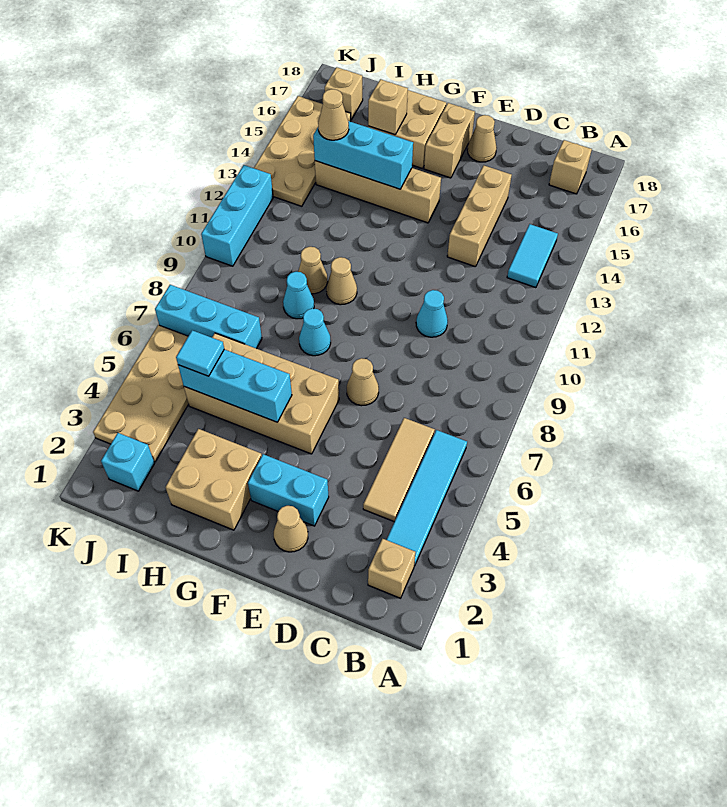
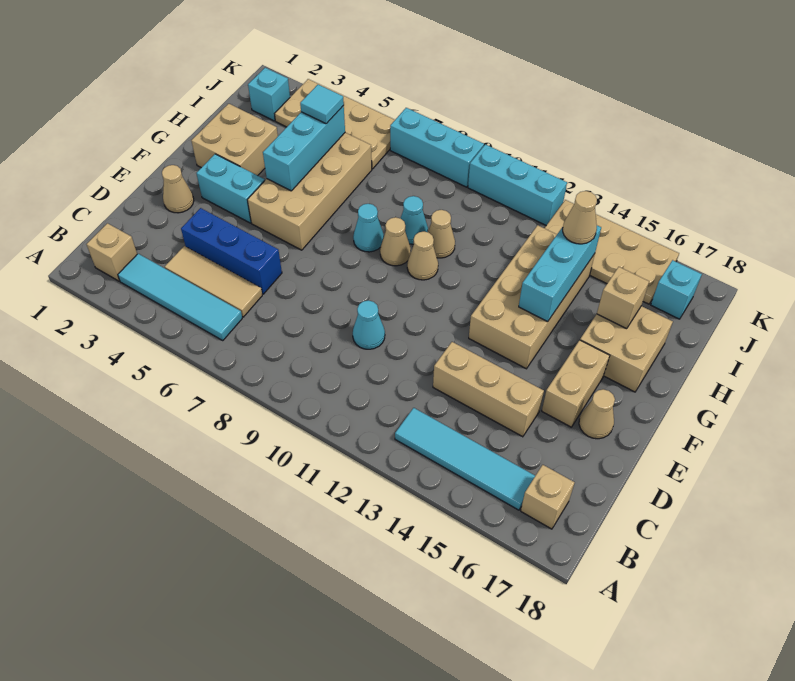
cyan 1x2 tile [507,224,558,288] -> cyan 1x4 tile [395,408,535,510]
none -> blue 1x3 brick [181,208,282,294]
cyan 1x2 brick [248,454,329,526] -> cyan 1x2 brick turned to [196,154,265,223]
tan 1x1 cone [347,358,379,406] -> tan 1x1 cone moved to [380,217,411,266]
tan 1x4 brick [315,161,441,223] -> tan 2x4 brick [469,225,595,369]
tan 1x2 brick [424,103,475,178] -> tan 1x2 brick turned to [542,340,610,427]
cyan 1x3 brick [155,285,262,349] -> cyan 1x3 brick turned to [390,108,484,187]
tan 1x1 brick [325,67,363,120] -> cyan 1x1 brick [651,260,702,319]

